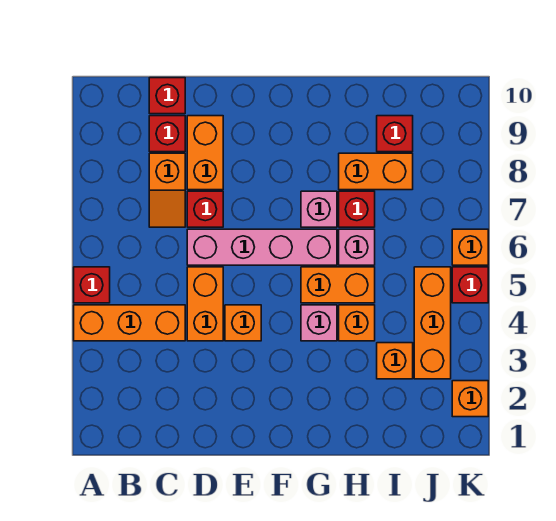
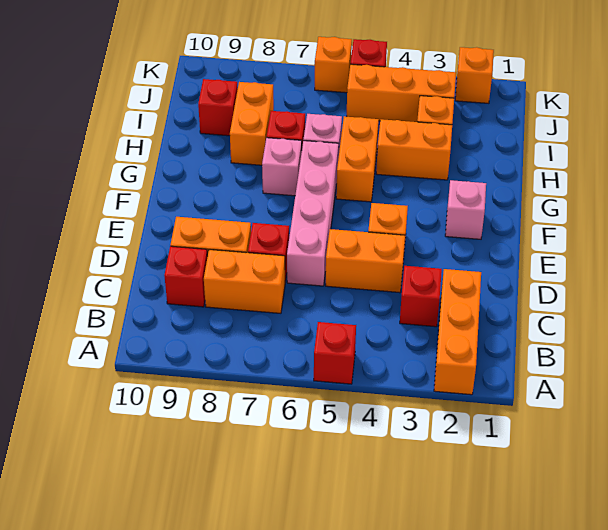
orange 1x3 brick [74,305,185,341] -> orange 1x3 brick moved to [434,269,481,395]
orange 1x2 slope [149,153,185,227] -> orange 1x2 brick [204,250,285,313]
red 1x1 brick [149,78,185,114] -> red 1x1 brick moved to [400,266,442,327]
pink 1x1 brick [301,305,337,341] -> pink 1x1 brick moved to [445,180,486,239]
orange 1x1 brick [339,305,375,341] -> orange 1x2 brick [376,119,452,180]

